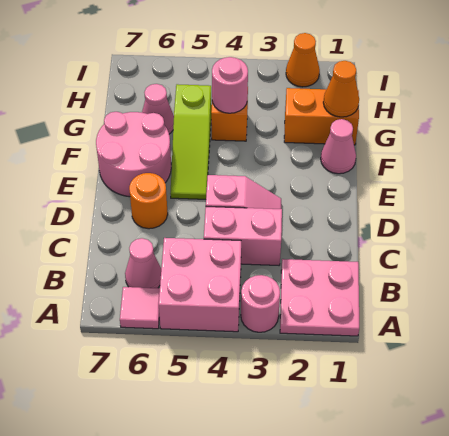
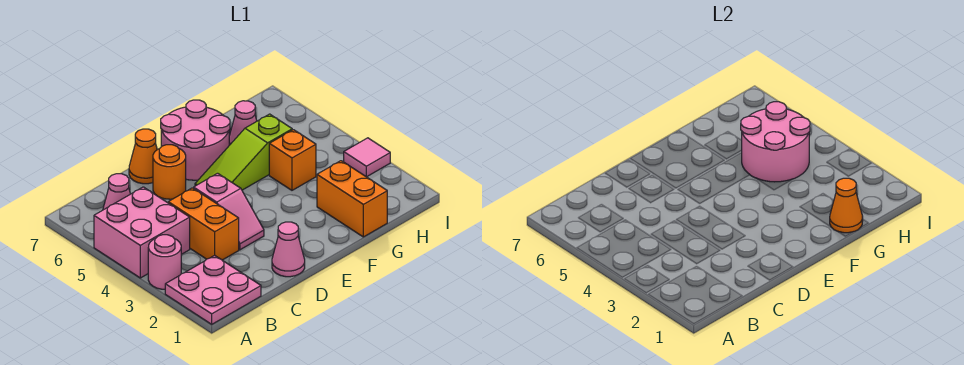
pink 1x1 tile [120,287,160,329] -> pink 1x1 tile moved to [344,138,390,177]
pink 1x2 brick [204,207,282,265] -> orange 1x2 brick [168,188,239,260]
pink 1x1 cone [321,119,356,174] -> pink 1x1 cone moved to [272,222,305,277]
pink 1x1 round brick [212,57,248,113] -> pink 2x2 round brick [741,102,810,182]
orange 1x1 cone [286,33,320,87] -> orange 1x1 cone moved to [129,129,157,184]

